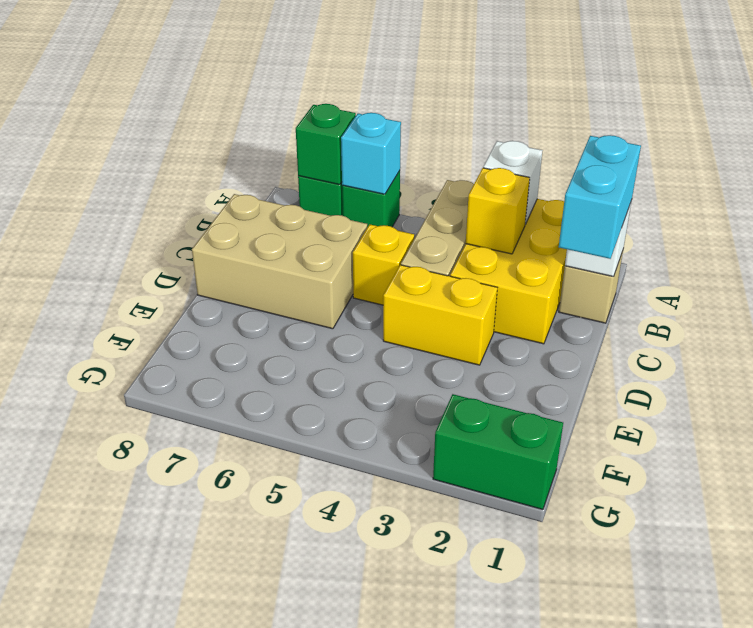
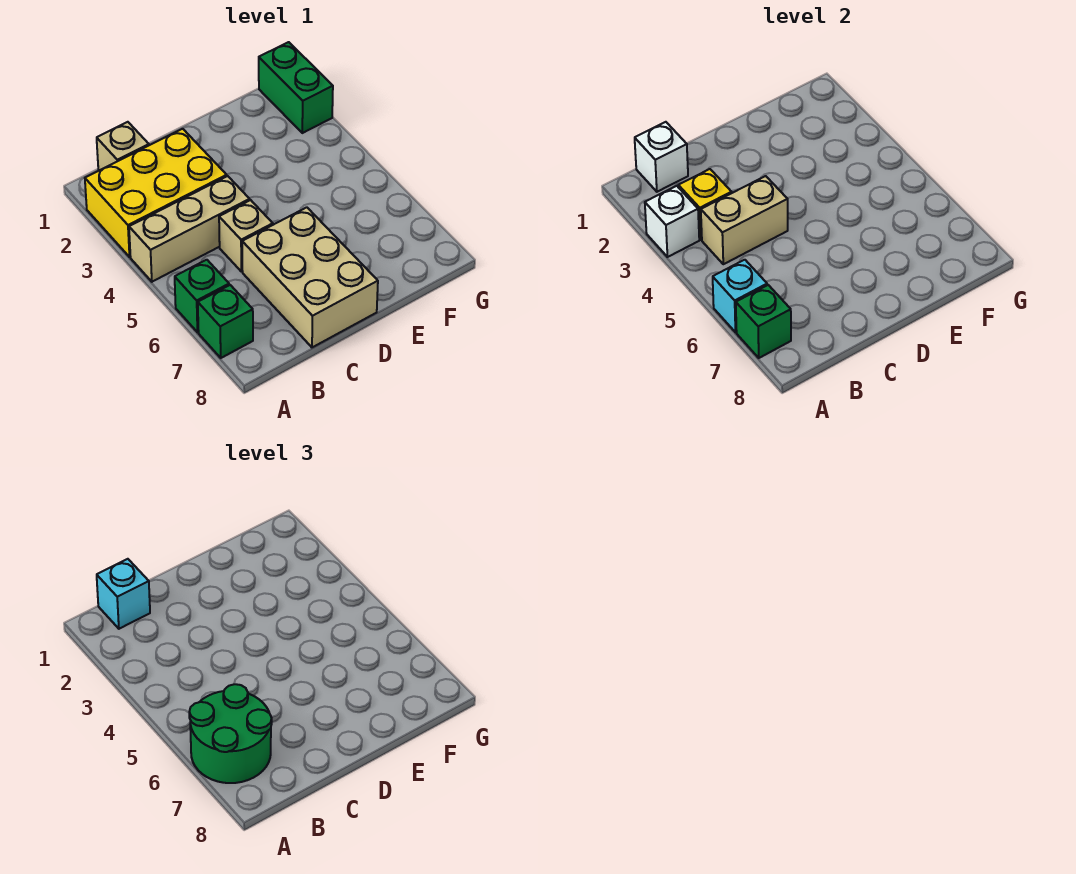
none -> green 2x2 round brick [189,684,272,783]
cyan 1x2 brick [559,135,641,259] -> cyan 1x1 brick [97,559,150,629]
none -> tan 1x2 brick [701,176,788,264]
yellow 1x1 brick [353,225,414,305] -> tan 1x1 brick [219,200,273,272]
yellow 1x2 brick [383,265,497,365] -> none

